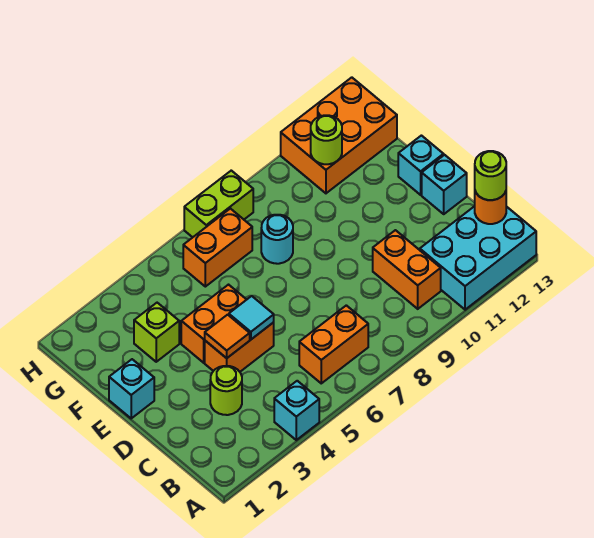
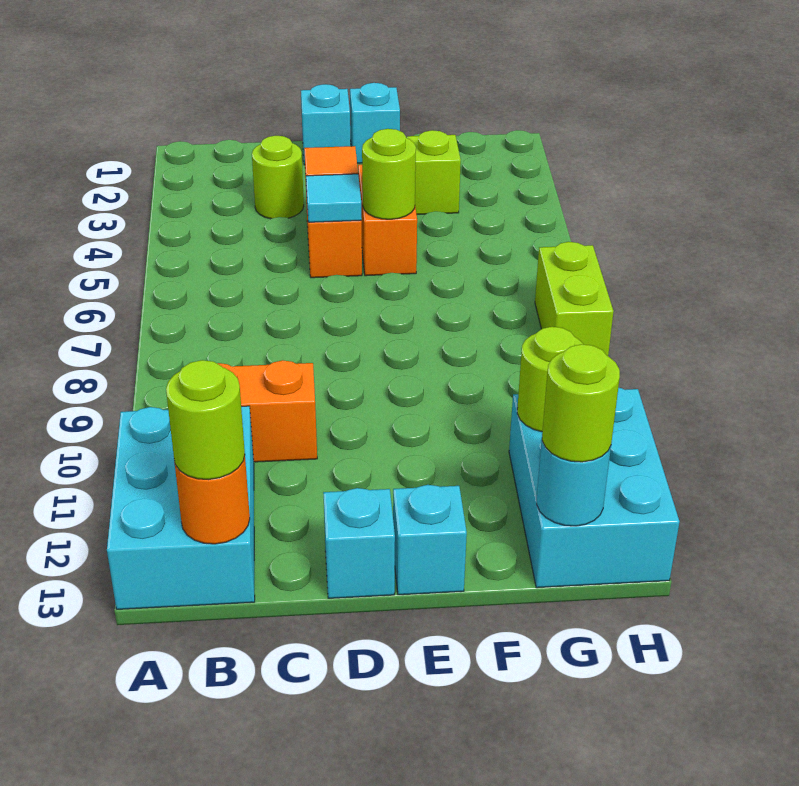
cyan 1x1 brick [274,381,319,440] -> cyan 1x1 brick moved to [301,84,350,165]
orange 1x2 brick [299,305,368,383] -> none
none -> lime 1x1 round brick [362,129,416,219]
cyan 1x1 round brick [261,215,293,264] -> cyan 1x1 round brick moved to [537,441,611,526]
orange 1x2 brick [183,209,252,287] -> none
orange 2x3 brick [281,77,397,193] -> cyan 2x3 brick [509,388,679,588]
none -> lime 1x1 round brick [542,344,620,462]

